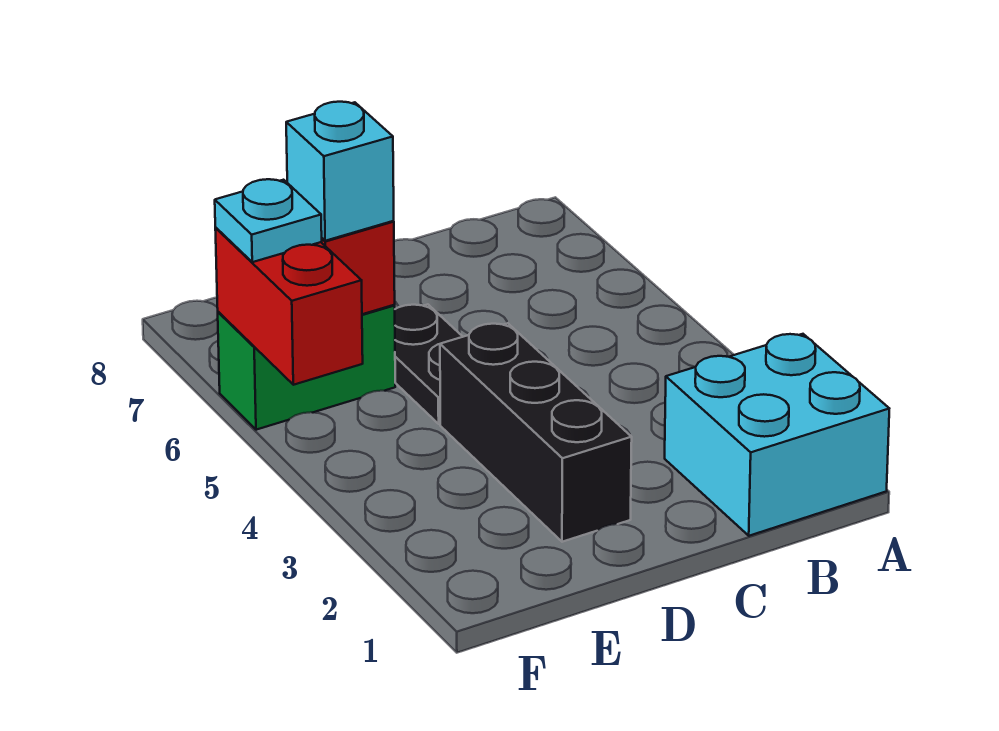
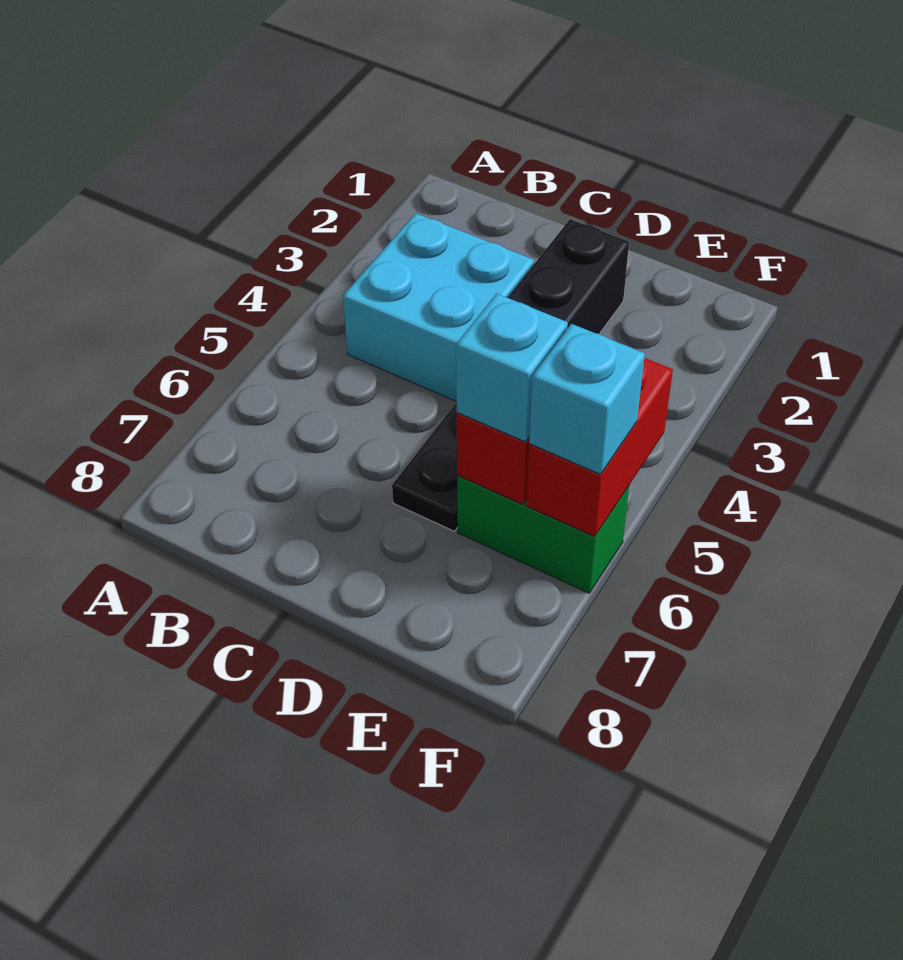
cyan 2x2 brick [665,334,889,536] -> cyan 2x2 brick moved to [343,213,534,402]
cyan 1x1 plate [215,179,322,262] -> cyan 1x1 brick [529,324,645,474]

